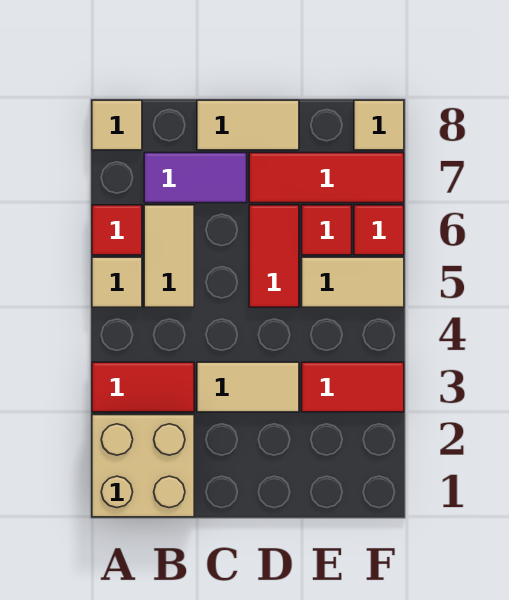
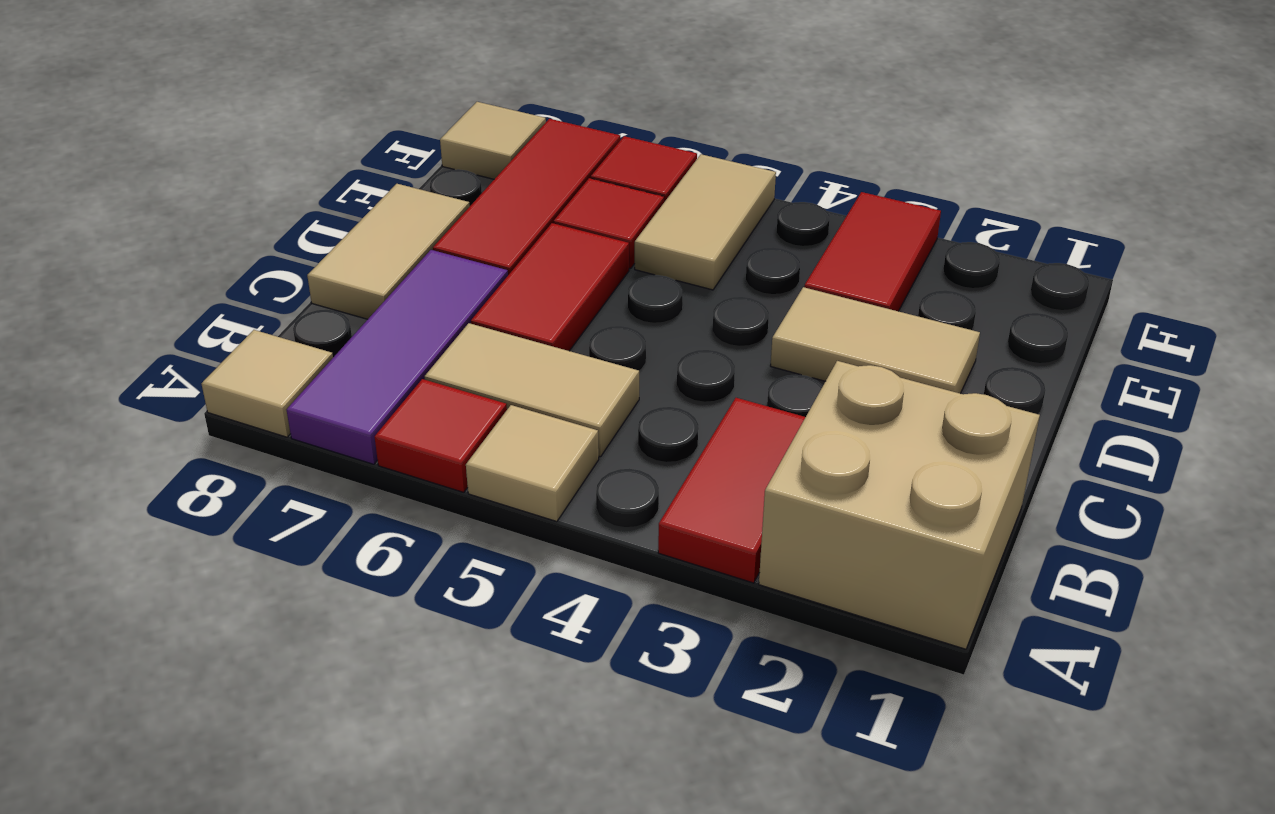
purple 1x2 tile [144,153,247,203] -> purple 1x3 tile [287,250,508,464]
tan 1x2 tile [197,362,299,412] -> tan 1x2 tile turned to [771,287,980,394]
red 1x2 tile [249,205,299,307] -> red 1x2 tile turned to [471,223,629,351]

